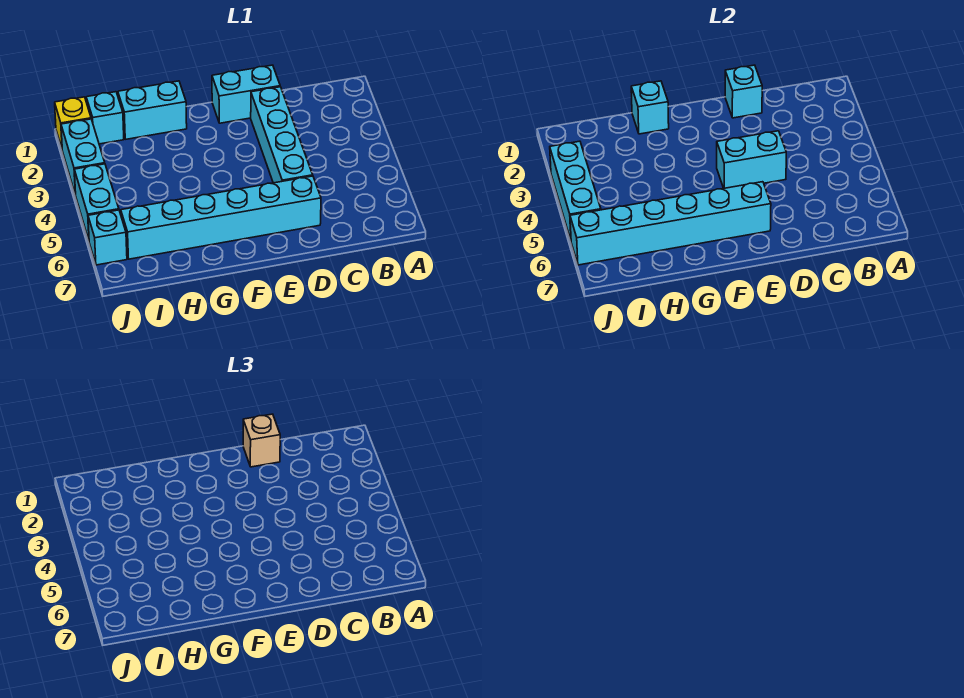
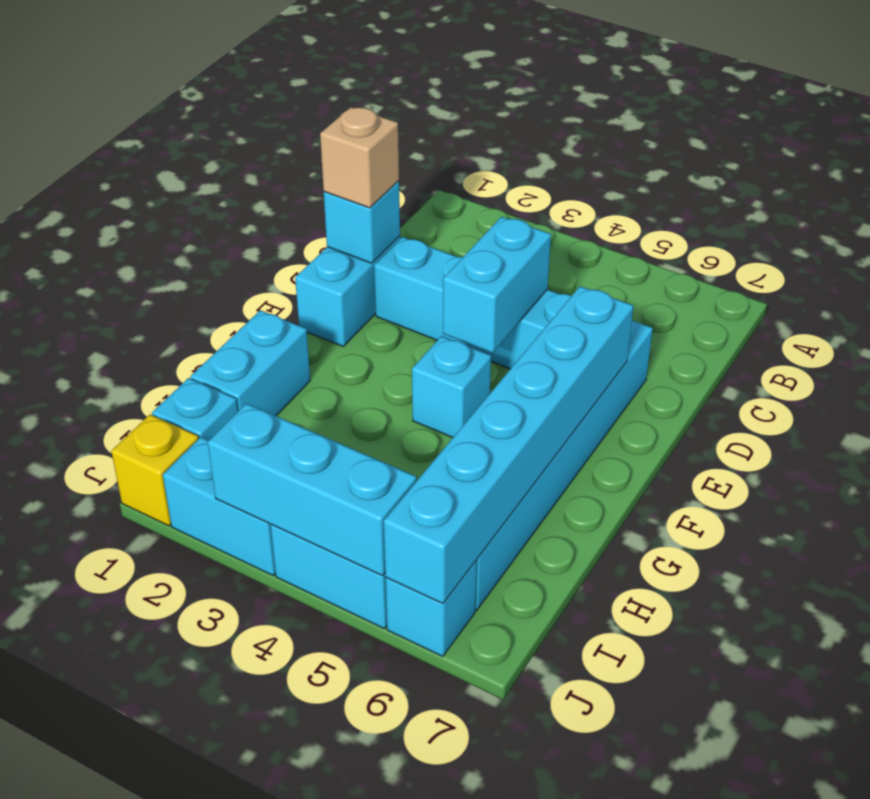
cyan 1x1 brick [631,81,669,134] -> cyan 1x1 brick moved to [412,336,491,438]

